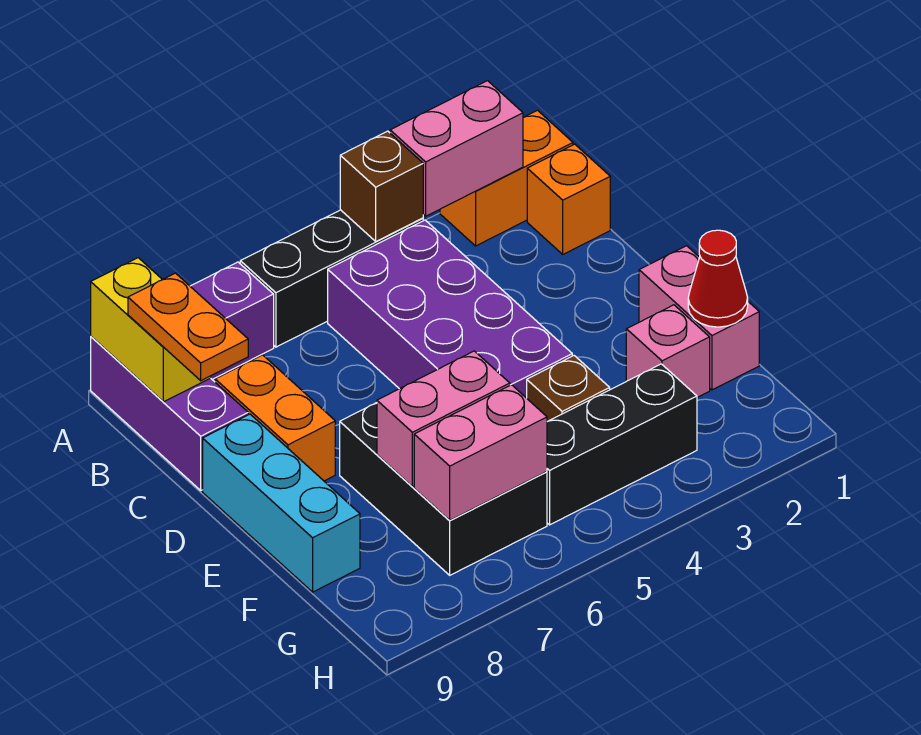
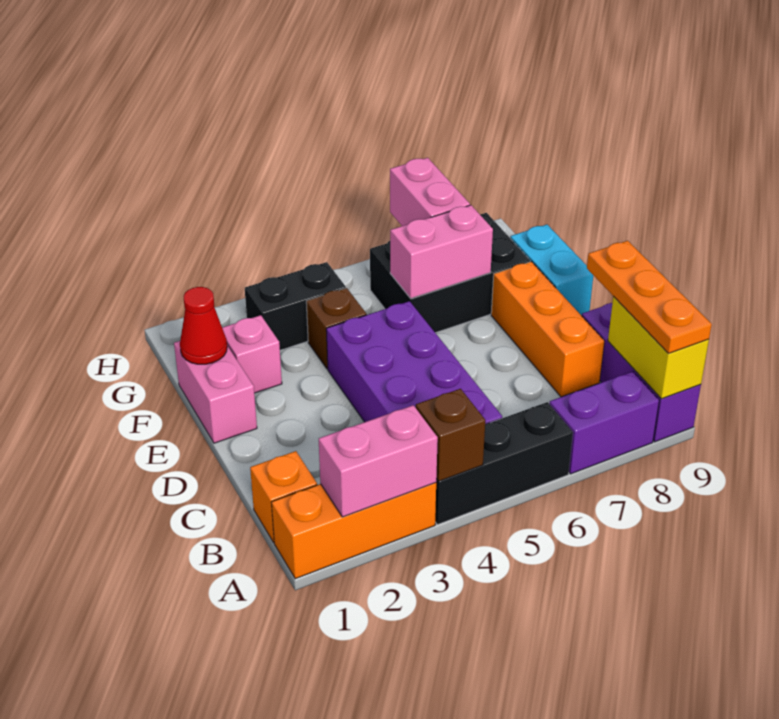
orange 1x2 brick [440,110,573,246] -> orange 1x3 brick [271,483,436,579]
orange 1x2 plate [128,273,248,381] -> orange 1x3 plate [587,241,712,353]
orange 1x2 brick [215,355,335,481] -> orange 1x3 brick [491,262,604,397]
cyan 1x3 brick [203,414,360,592] -> cyan 1x2 brick [510,225,593,316]
black 2x3 brick [340,403,547,575] -> black 2x3 brick turned to [370,213,530,333]
black 1x3 brick [547,364,697,525] -> black 1x2 brick [245,262,346,350]
pink 1x2 brick [414,385,547,520] -> pink 1x2 brick turned to [390,158,470,226]

